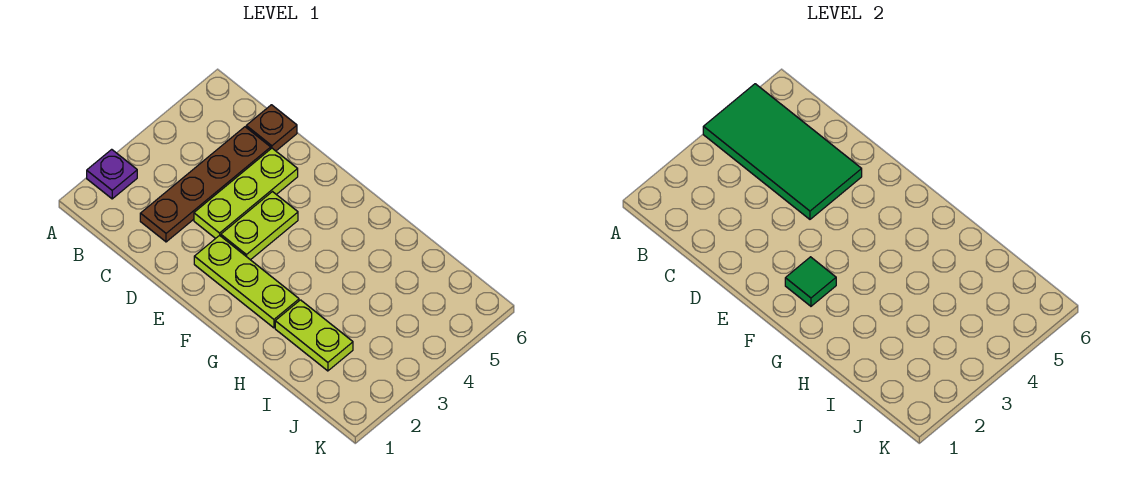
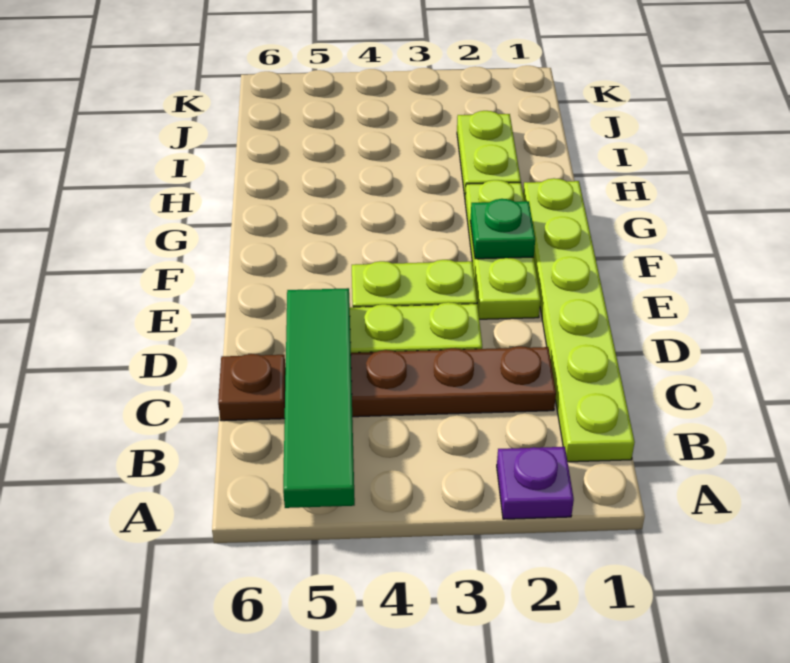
green 2x4 tile [703,84,862,219] -> green 1x4 tile [283,288,355,508]
none -> lime 1x6 plate [523,178,635,462]
green 1x1 tile [785,257,836,306] -> green 1x1 plate [470,199,535,259]

